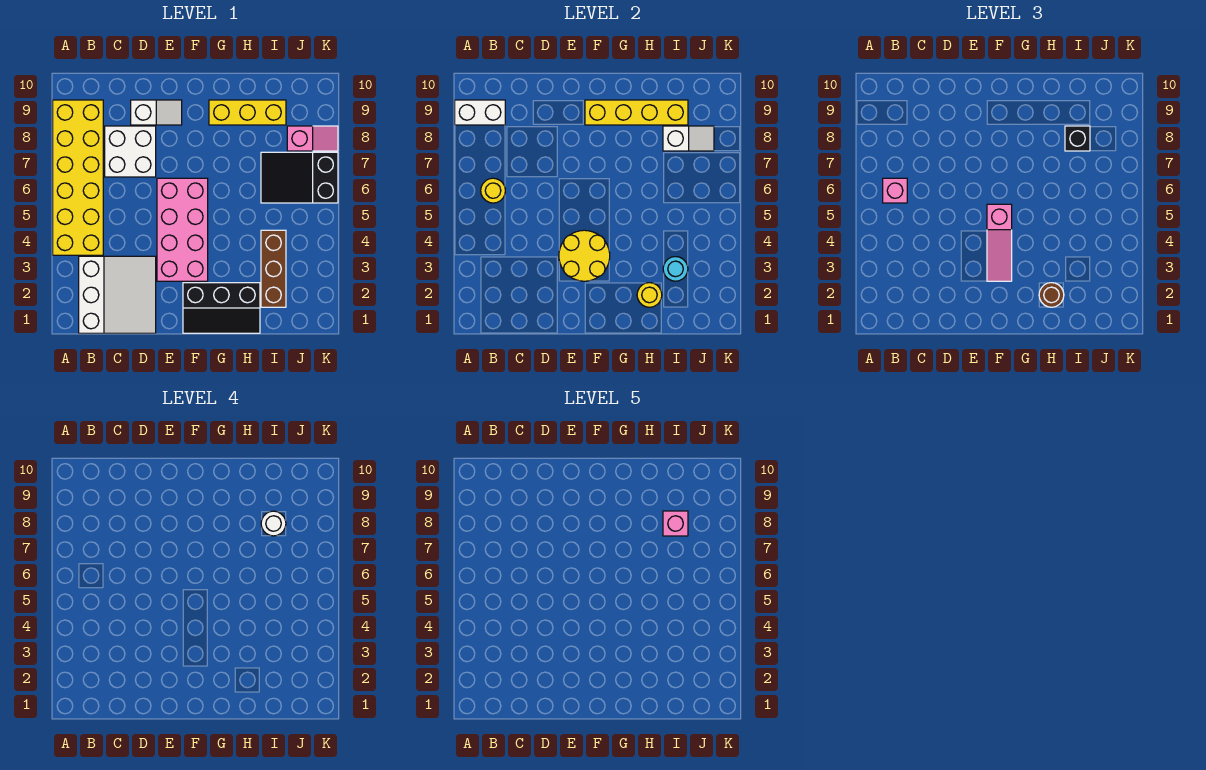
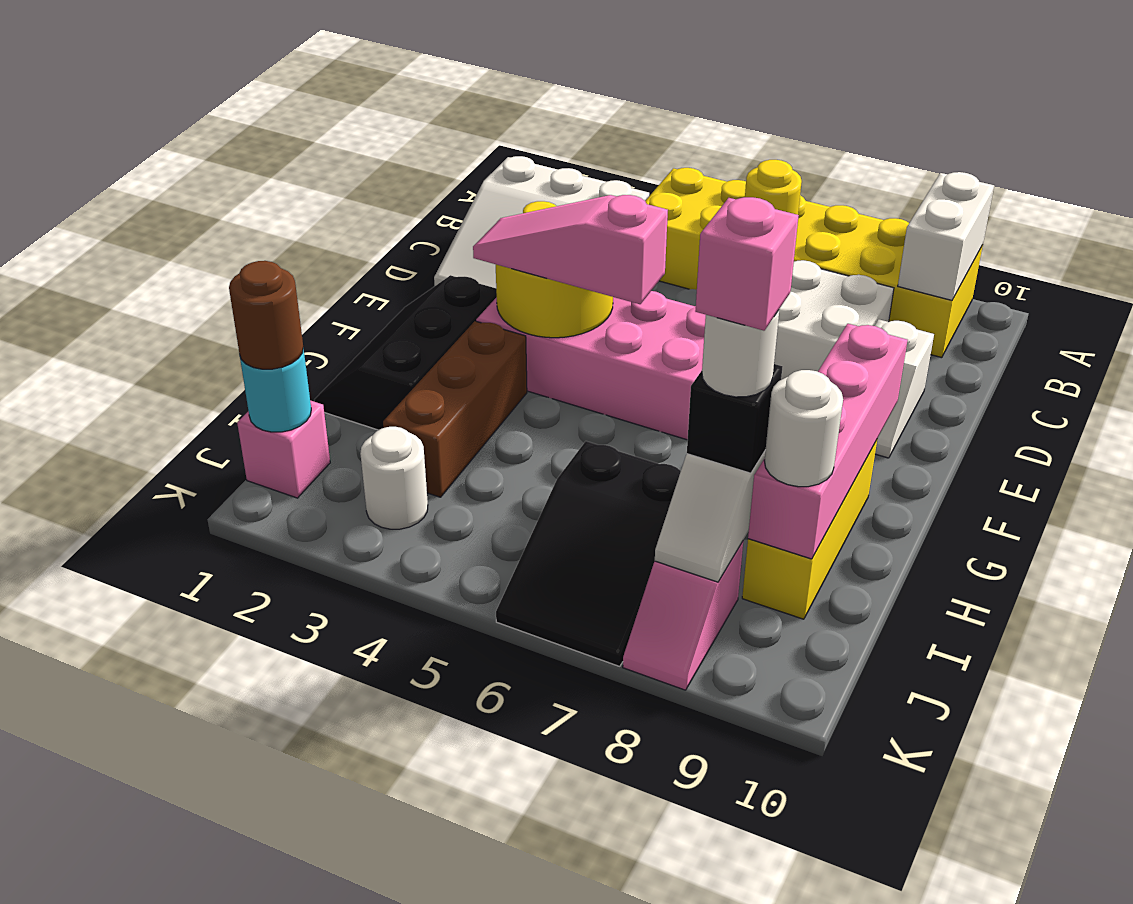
pink 1x1 brick [883,178,907,203] -> pink 1x1 brick moved to [237,401,330,498]
yellow 1x4 brick [585,100,688,125] -> pink 1x4 brick [748,324,907,559]
yellow 1x1 round brick [637,283,662,307] -> none
brown 1x1 round brick [1039,283,1064,307] -> brown 1x1 round brick moved to [229,261,303,369]
brown 1x3 brick [261,230,286,307] -> brown 1x3 brick turned to [383,321,527,497]
cyan 1x1 round brick [663,257,688,281] -> cyan 1x1 round brick moved to [240,348,311,432]
black 2x3 slope [261,152,338,203] -> black 2x3 slope turned to [496,441,681,666]
none -> white 1x1 round brick [764,370,843,487]
none -> white 1x1 round brick [360,427,428,529]

